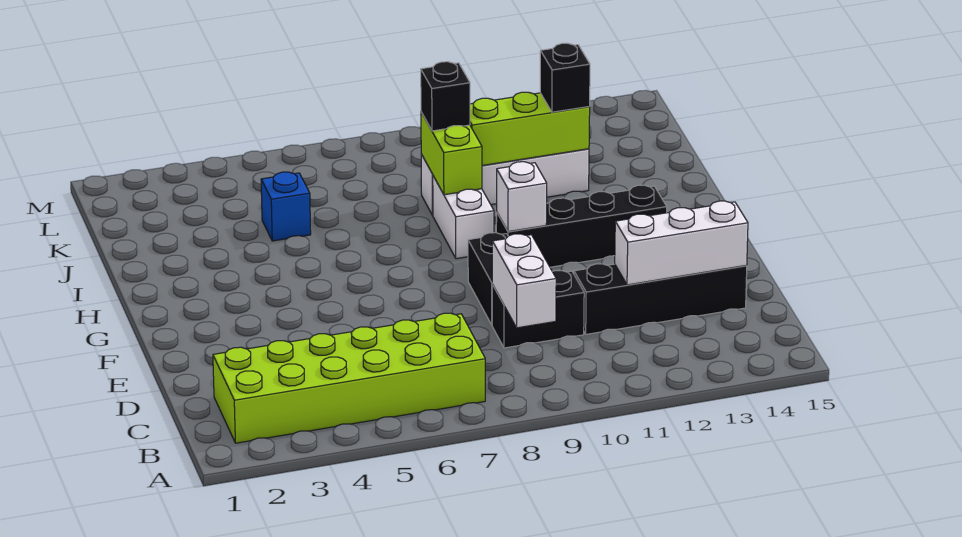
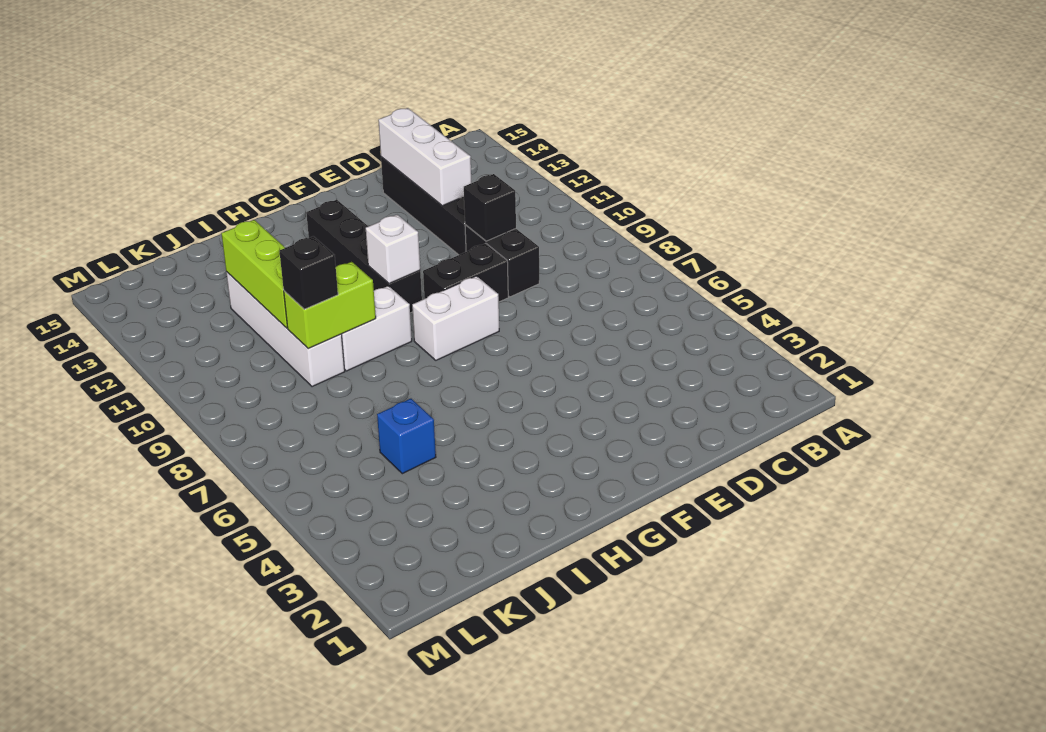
lime 2x6 brick [213,313,485,443] -> none
white 1x2 brick [492,234,556,328] -> white 1x2 brick moved to [412,276,499,360]
black 1x1 brick [540,43,590,112] -> black 1x1 brick moved to [464,174,516,241]

